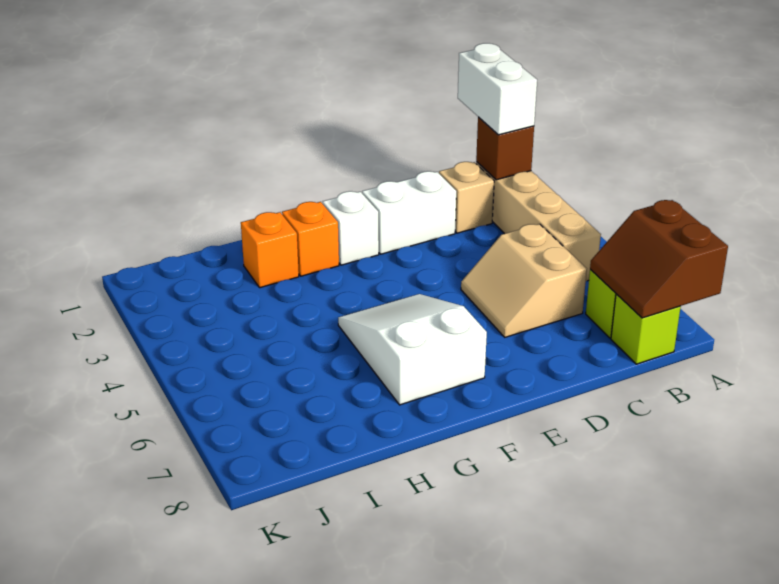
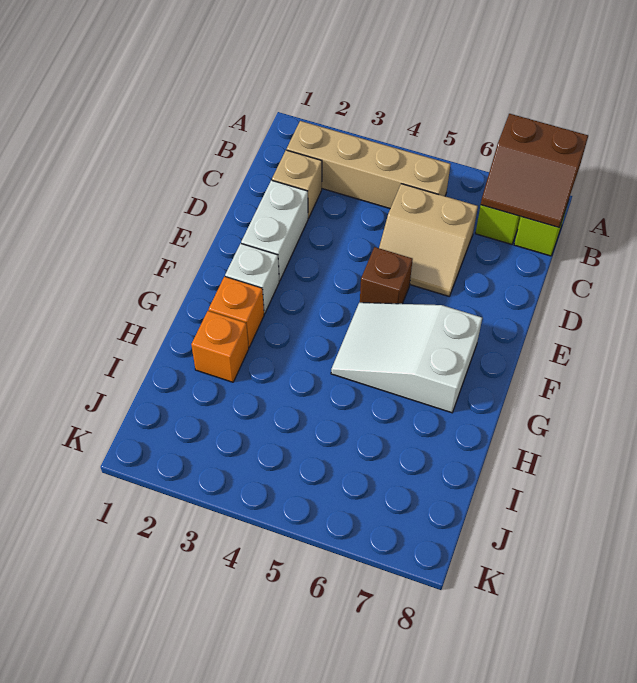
white 1x2 brick [458,43,537,135] -> none
brown 1x1 brick [476,117,534,180] -> brown 1x1 brick moved to [360,247,413,304]

